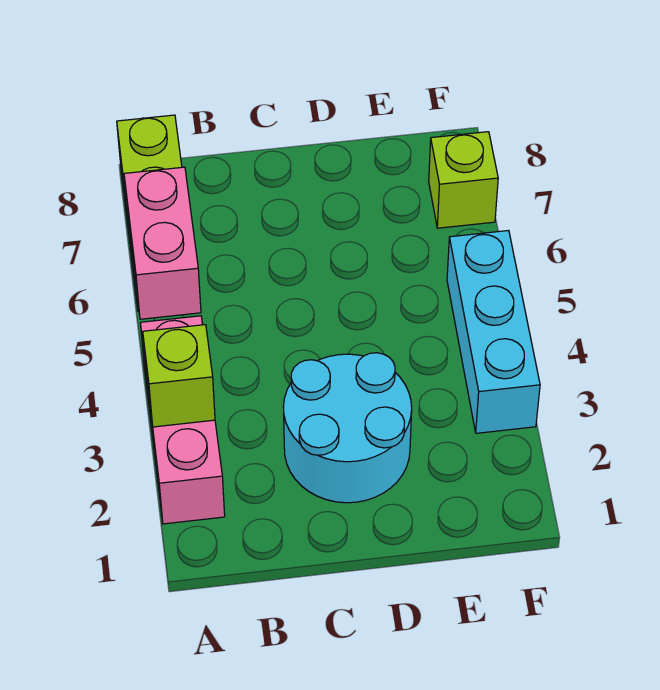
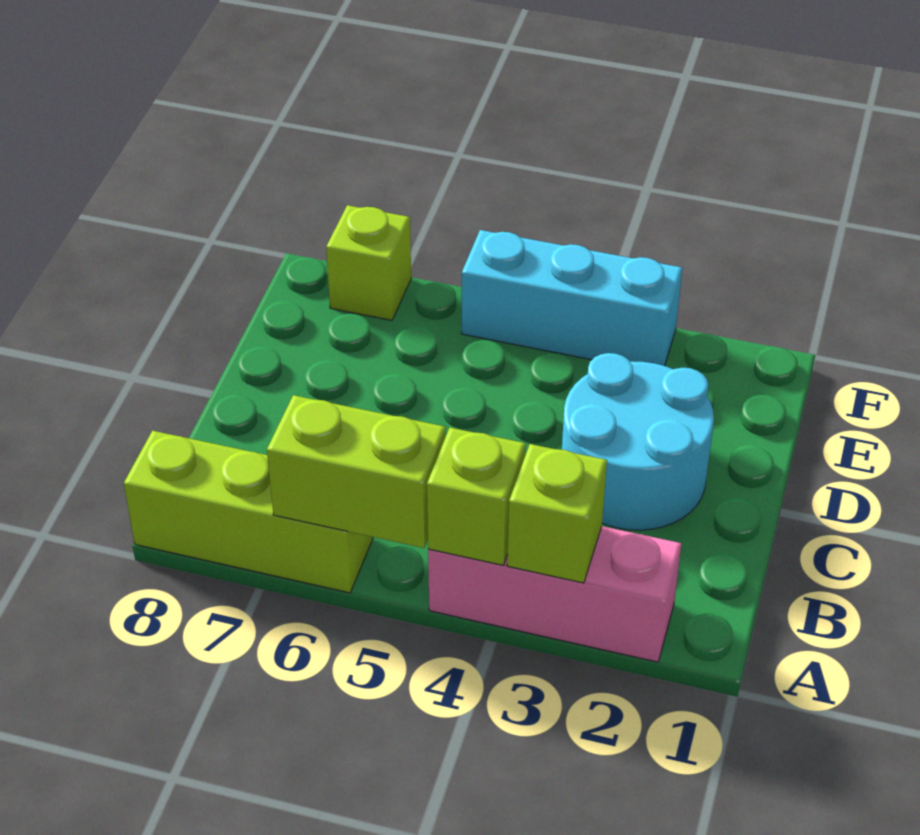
none -> lime 1x1 brick [427,428,526,565]
pink 1x2 brick [124,167,201,319] -> lime 1x2 brick [267,395,446,548]

